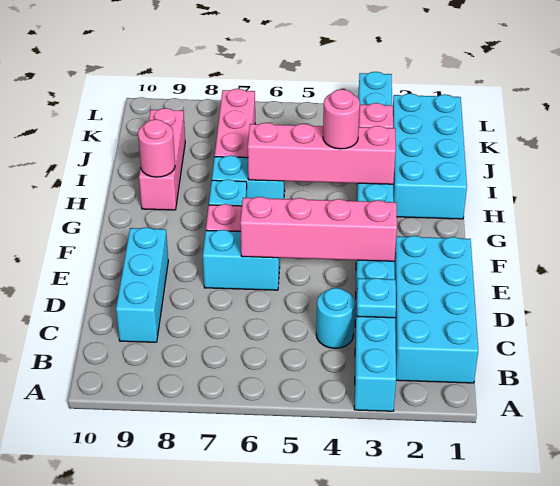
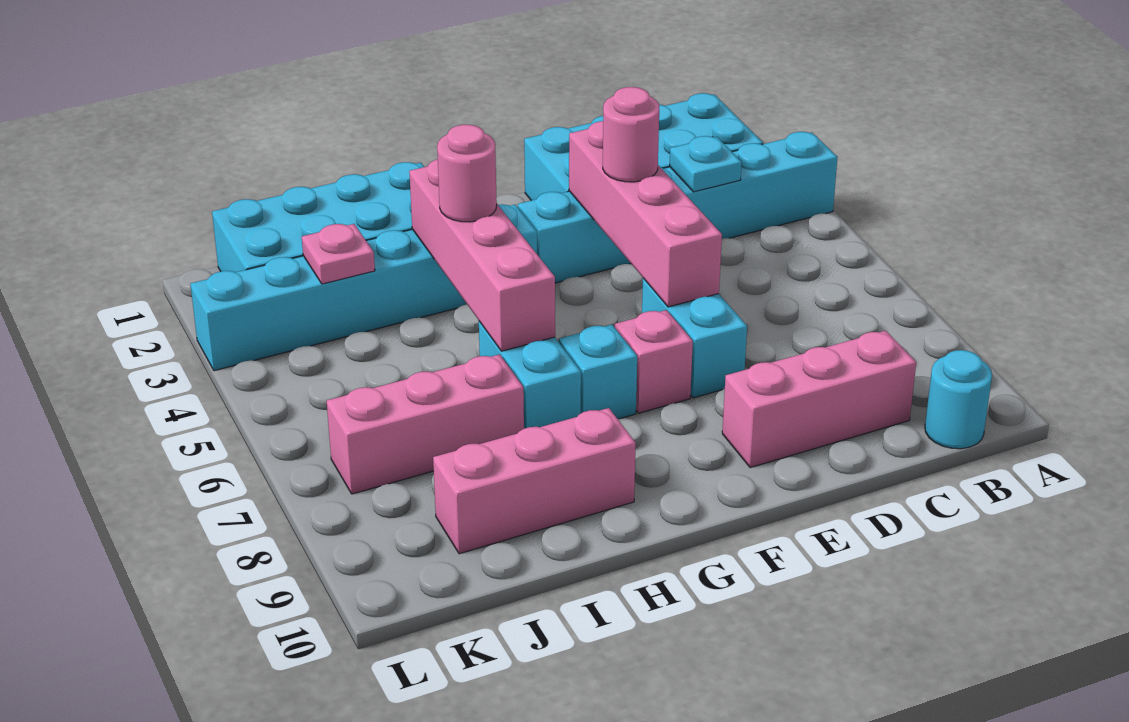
cyan 1x1 round brick [316,288,355,348] -> cyan 1x1 round brick moved to [925,350,992,449]
cyan 1x3 brick [116,227,168,342] -> pink 1x3 brick [722,331,916,468]
pink 1x1 round brick [138,119,175,177] -> pink 1x1 round brick moved to [603,87,659,182]

